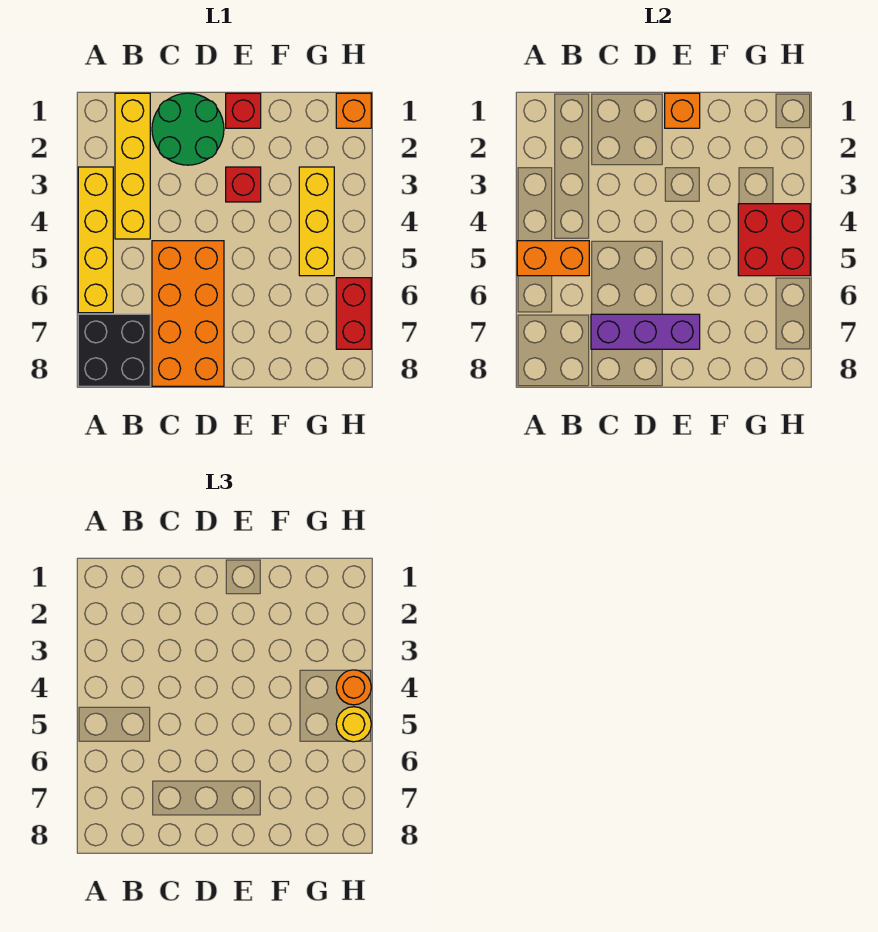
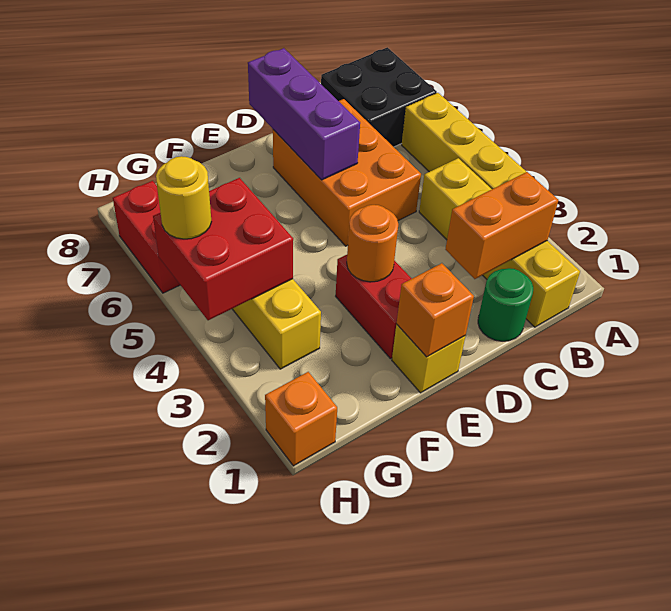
orange 1x2 brick [517,241,589,276] -> orange 1x2 brick moved to [445,172,559,279]
green 2x2 round brick [152,93,224,165] -> green 1x1 round brick [478,268,533,341]
orange 2x4 brick [152,241,224,386] -> orange 2x3 brick [273,99,421,246]
purple 1x3 brick [591,314,700,349] -> purple 1x3 brick turned to [248,48,360,180]
red 1x1 brick [226,93,261,128] -> yellow 1x1 brick [392,324,465,393]
red 1x1 brick [226,167,261,202] -> red 1x2 brick [336,255,412,359]
orange 1x1 round brick [336,670,371,705] -> orange 1x1 round brick moved to [347,205,398,282]

